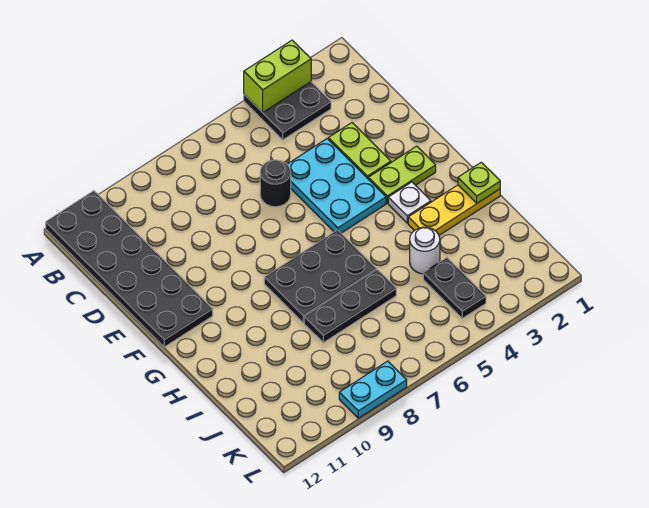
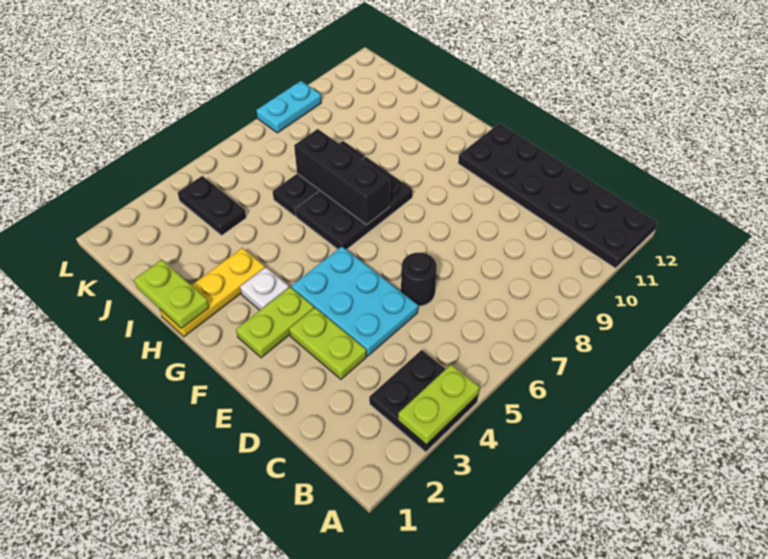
lime 1x2 brick [244,40,311,112] -> lime 1x2 plate [398,365,480,445]
none -> black 1x3 brick [294,129,389,225]
lime 1x1 plate [458,162,500,203] -> lime 1x2 plate [134,260,209,329]
white 1x1 round brick [410,227,440,274] -> none

